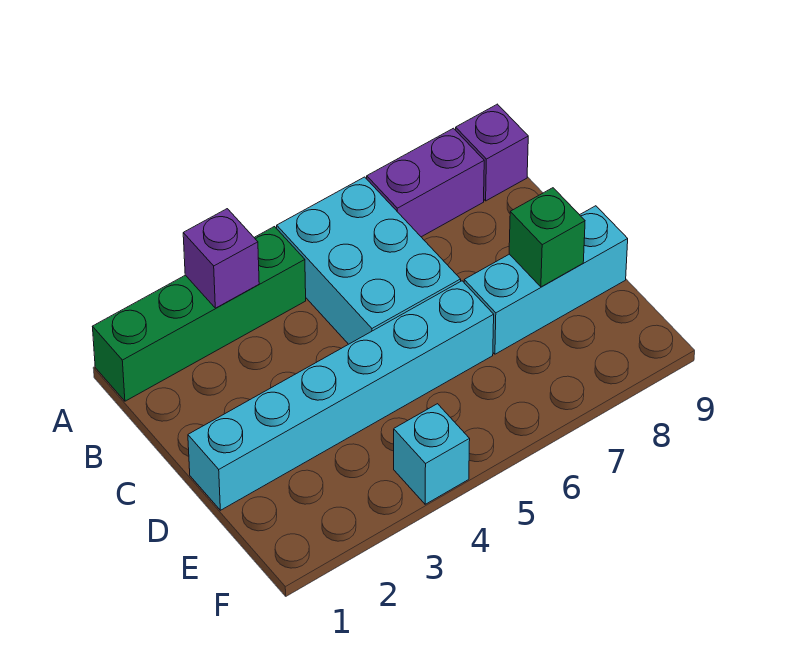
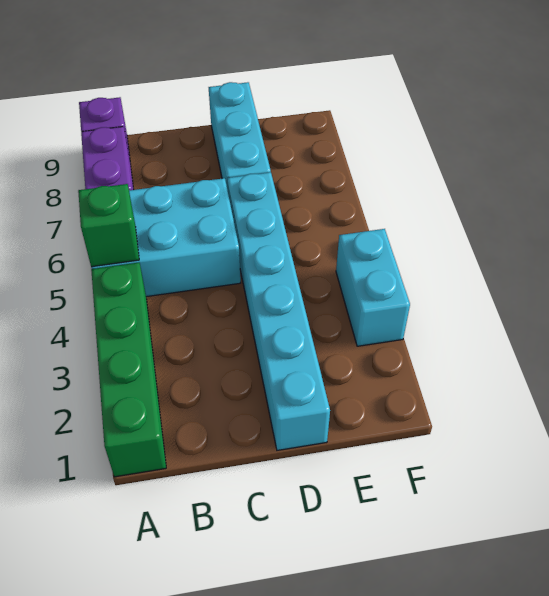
purple 1x1 brick [183,209,259,308] -> none
green 1x1 brick [509,188,585,287] -> green 1x1 brick moved to [78,184,139,267]
cyan 1x1 brick [394,404,470,504] -> cyan 1x2 brick [336,229,410,346]

